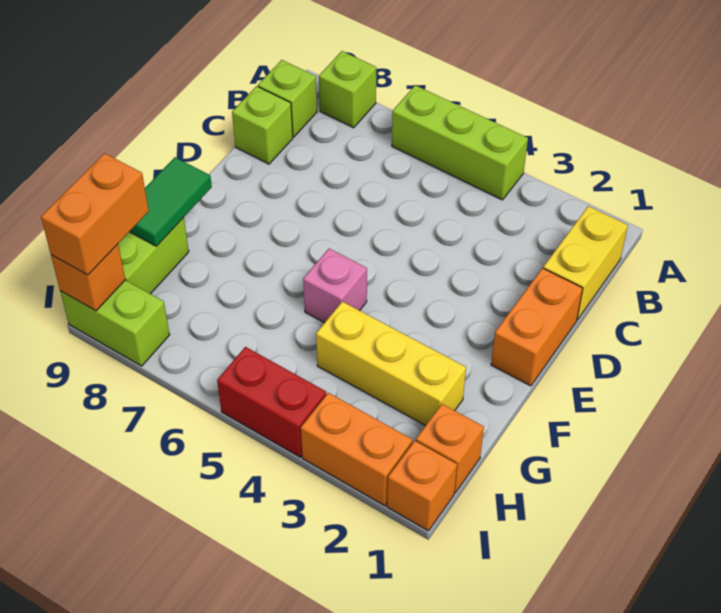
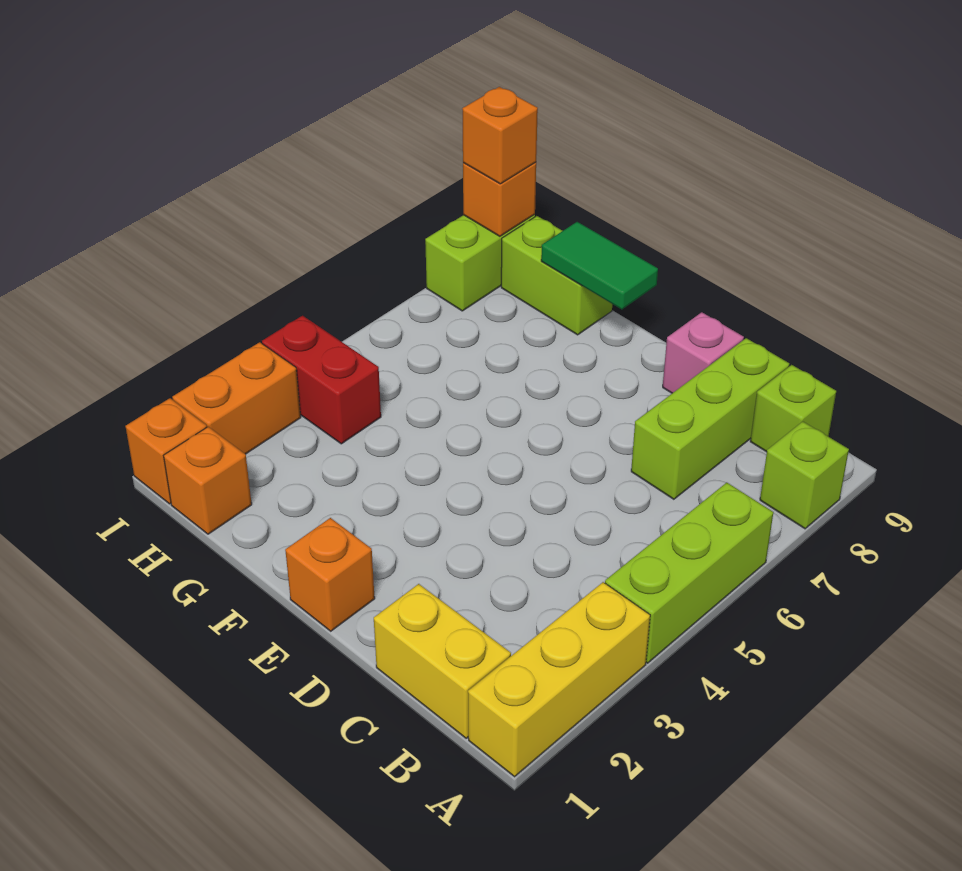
lime 1x1 brick [232,86,293,164] -> lime 1x3 brick [631,338,789,499]
orange 1x2 brick [491,268,583,386] -> orange 1x1 brick [285,518,375,631]
pink 1x1 brick [303,249,367,323] -> pink 1x1 brick moved to [663,312,744,393]
yellow 1x3 brick [316,302,466,426] -> yellow 1x3 brick moved to [468,582,650,777]
orange 1x2 brick [41,153,149,275] -> orange 1x1 brick [462,87,538,184]
red 1x2 brick [217,347,326,457] -> red 1x2 brick turned to [262,316,381,444]

